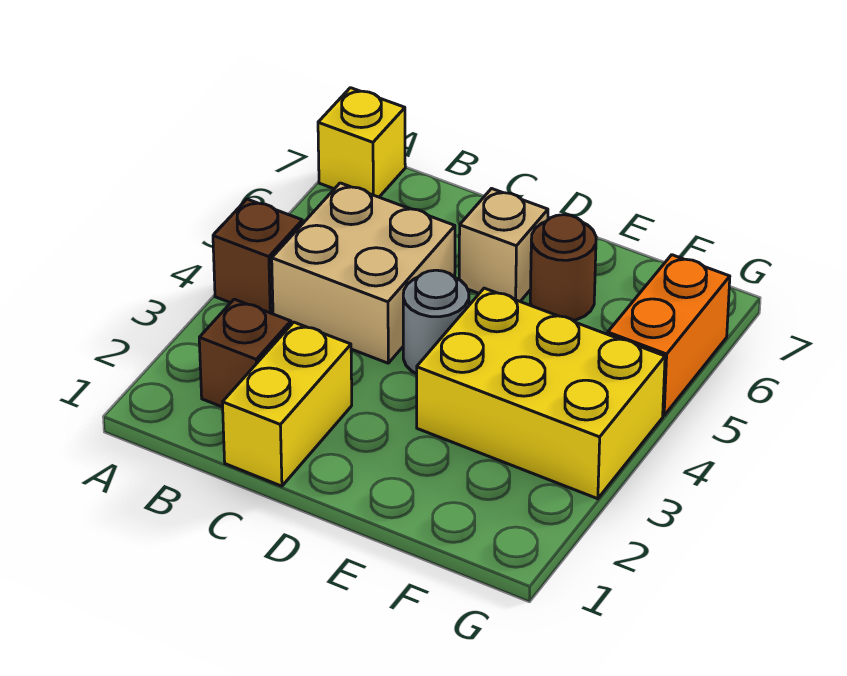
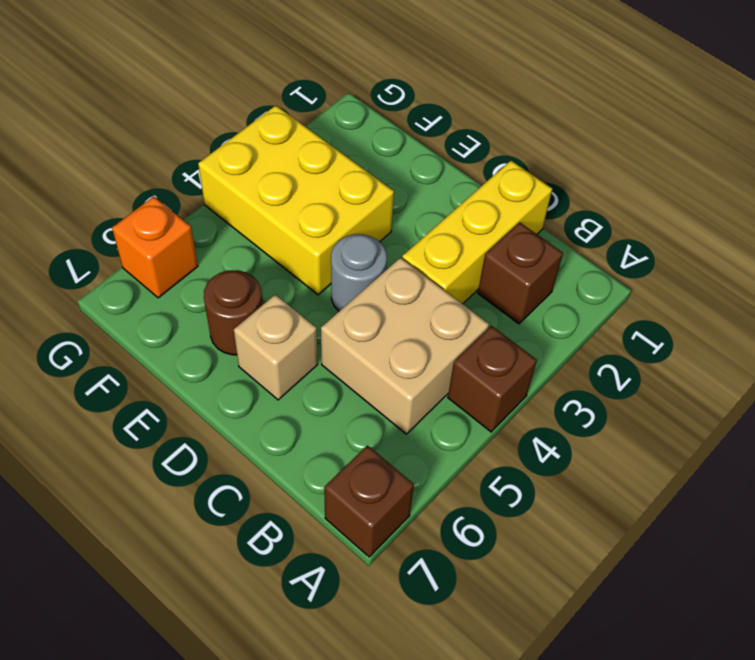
yellow 1x1 brick [318,88,405,197] -> brown 1x1 brick [324,445,414,557]
yellow 1x2 brick [222,322,352,486] -> yellow 1x3 brick [402,161,552,304]
orange 1x2 brick [608,255,730,416] -> orange 1x1 brick [112,196,198,298]

